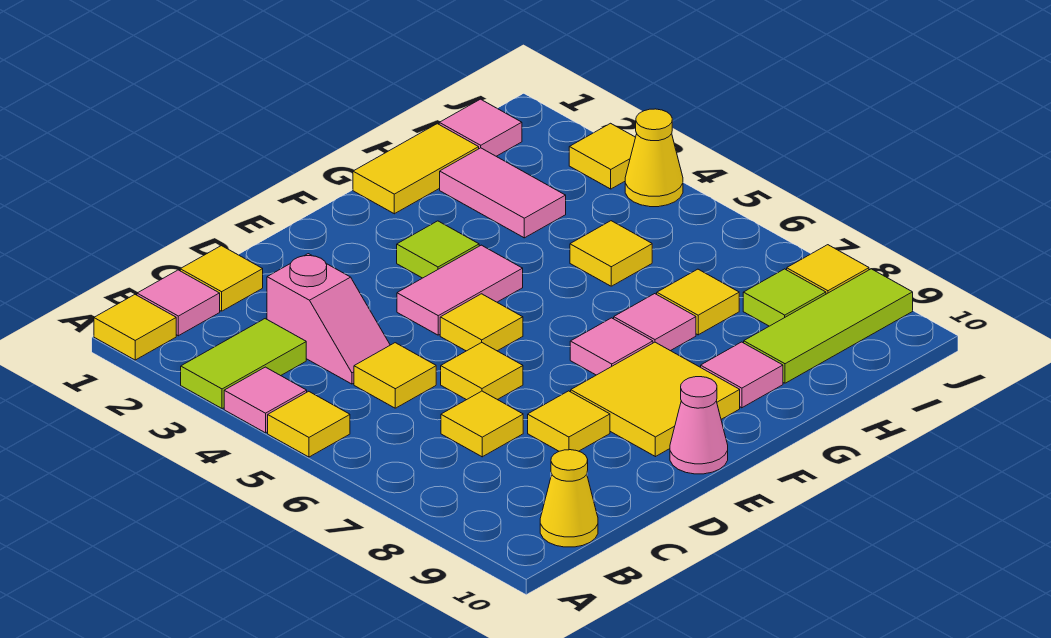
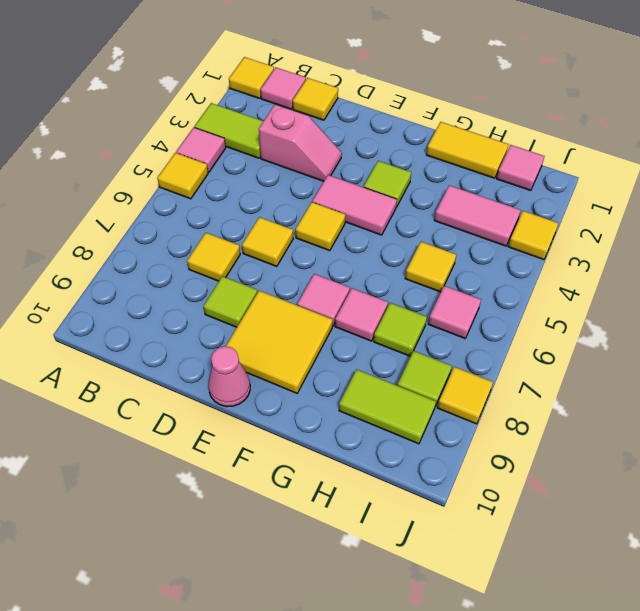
yellow 1x1 cone [540,450,598,547] -> none
pink 1x2 slope [267,254,390,384] -> pink 1x2 slope turned to [259,104,342,181]
yellow 1x1 tile [354,343,436,408] -> none
yellow 1x1 tile [528,391,610,451] -> lime 1x1 tile [203,276,257,327]
pink 1x1 tile [701,342,783,408] -> pink 1x1 tile moved to [428,286,481,338]
pink 1x2 tile [440,148,566,238] -> pink 1x2 tile turned to [434,185,521,246]
yellow 1x1 tile [657,269,739,335] -> lime 1x1 tile [374,303,427,356]
lime 1x3 tile [744,269,913,383] -> lime 1x2 tile [339,369,436,444]
yellow 1x1 cone [625,109,683,207] -> none

